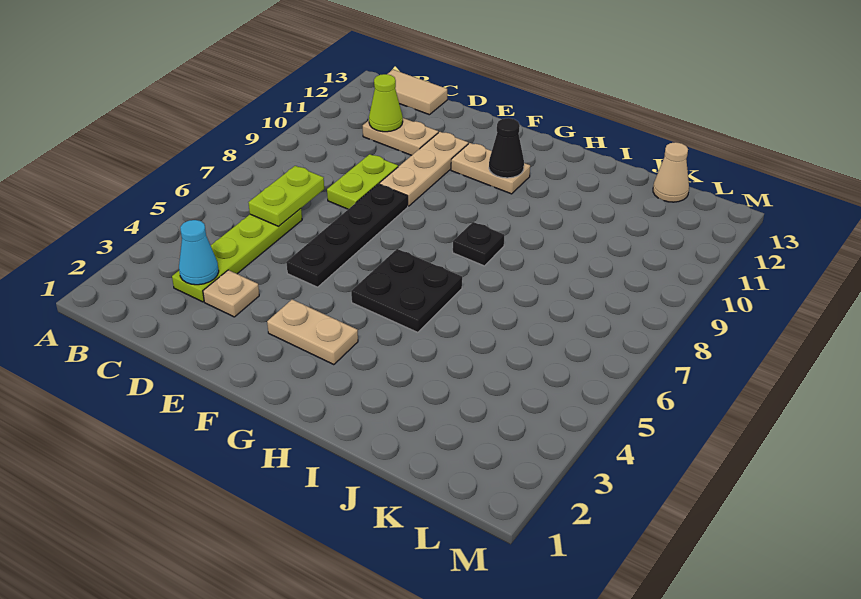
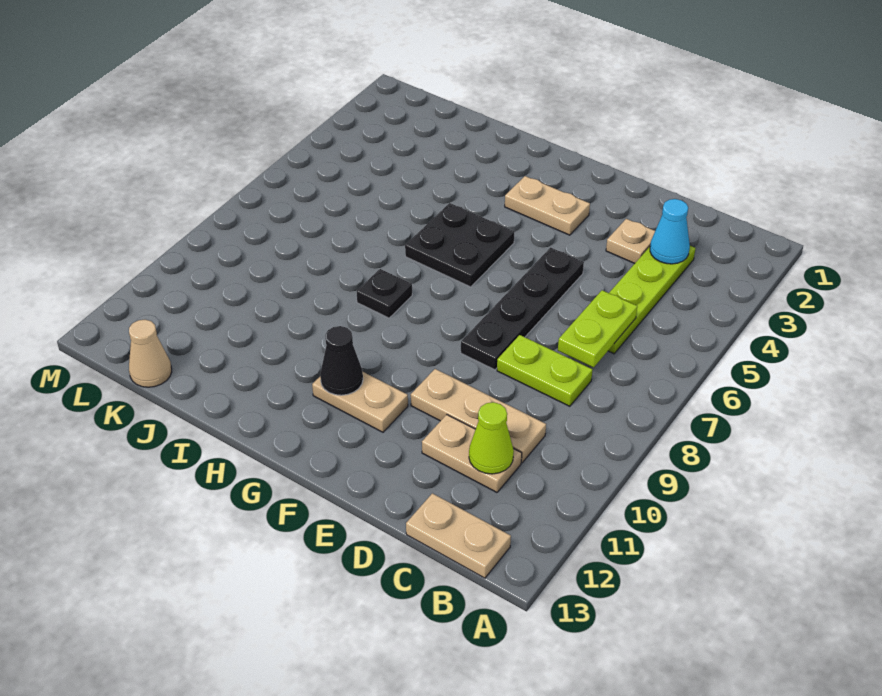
tan 1x2 tile [388,70,447,115] -> tan 1x2 plate [406,493,511,578]
lime 1x2 plate [327,154,398,209] -> lime 1x2 plate turned to [497,335,592,406]
tan 1x3 plate [379,132,468,206] -> tan 1x3 plate turned to [411,369,546,463]

